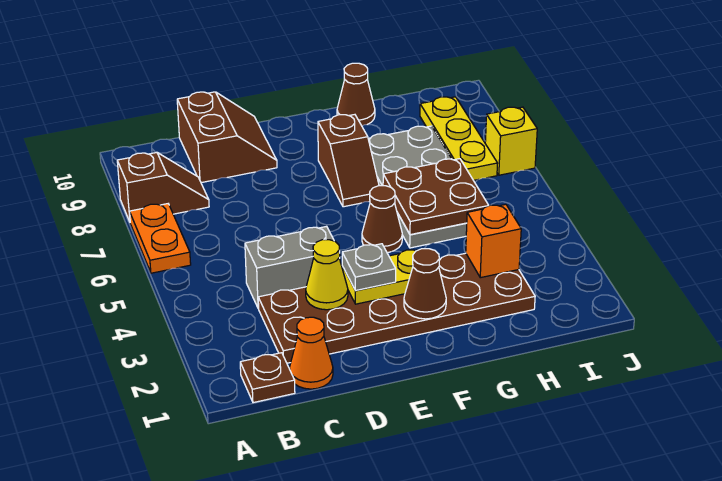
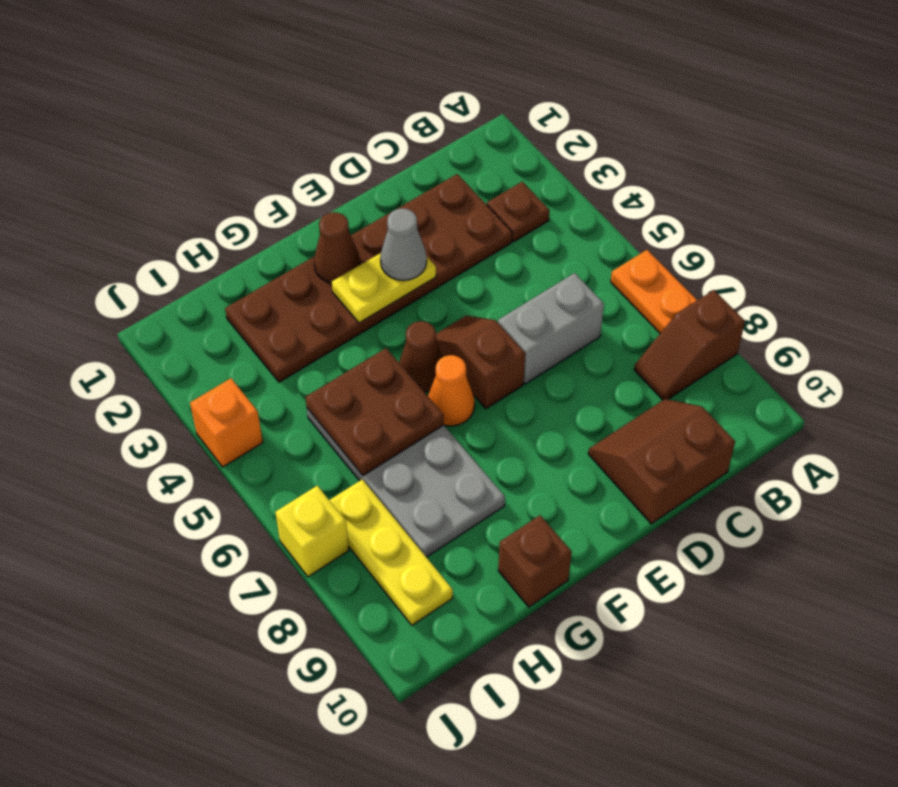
brown 1x1 plate [240,353,295,403] -> brown 1x1 plate moved to [487,182,549,242]
orange 1x1 cone [289,317,333,389] -> orange 1x1 cone moved to [428,355,475,426]
grey 1x2 brick [245,226,340,309] -> grey 1x2 brick moved to [498,273,604,384]
brown 2x2 slope [177,92,277,183] -> brown 2x2 slope turned to [588,399,735,524]
yellow 1x1 cone [306,240,348,310] -> none
grey 1x1 plate [342,244,396,291] -> grey 1x1 cone [380,208,427,281]
brown 1x2 slope [318,115,379,207] -> brown 1x2 slope moved to [436,316,525,409]
brown 1x1 cone [337,63,375,126] -> brown 1x1 brick [498,515,572,607]
orange 1x1 brick [466,204,521,278] -> orange 1x1 brick moved to [190,378,263,467]

